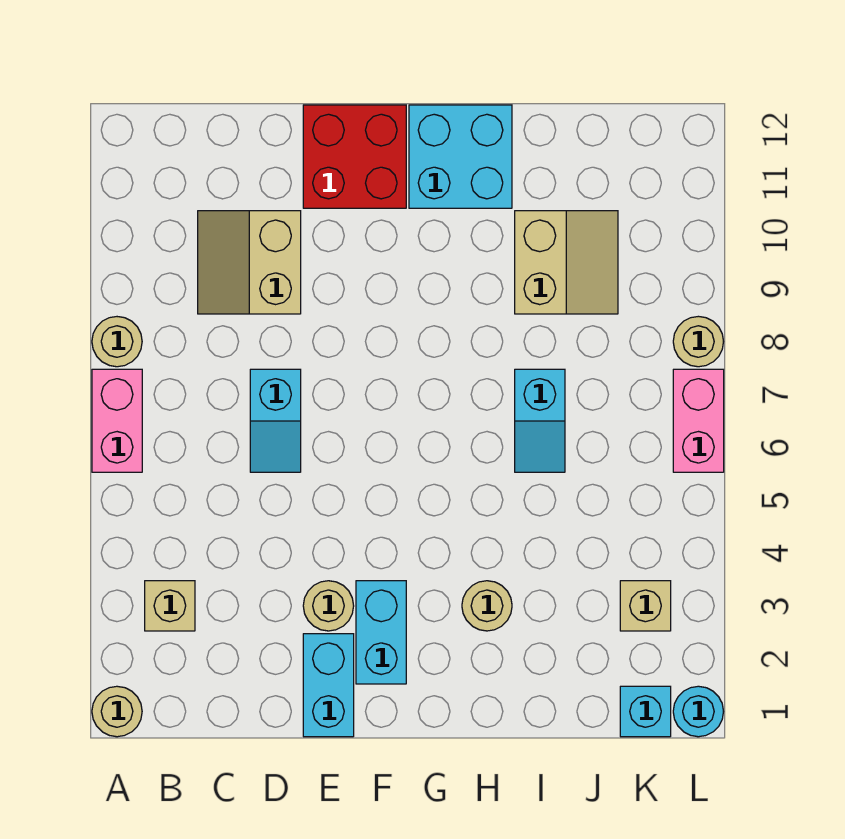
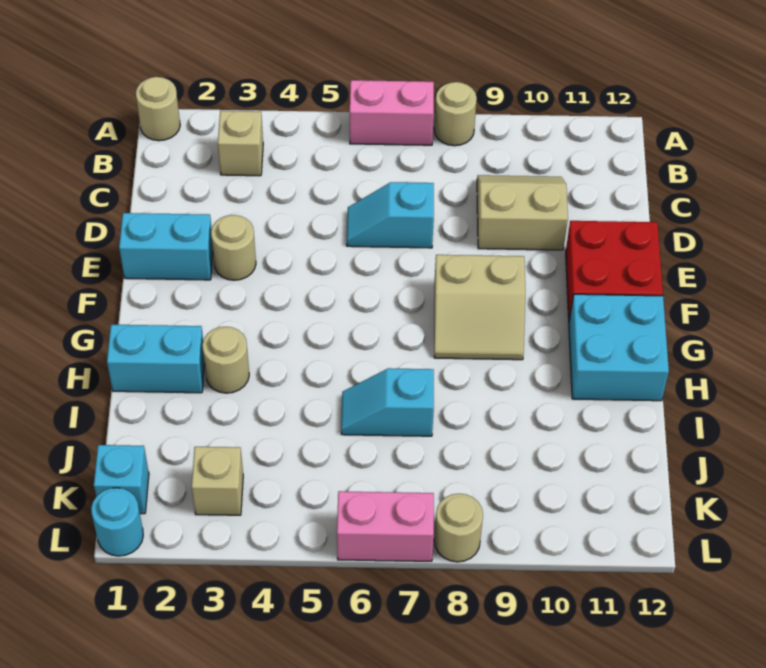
cyan 1x2 brick [356,581,406,684] -> cyan 1x2 brick moved to [107,325,205,393]
tan 2x2 slope [515,211,618,314] -> tan 2x2 slope moved to [434,255,525,360]

